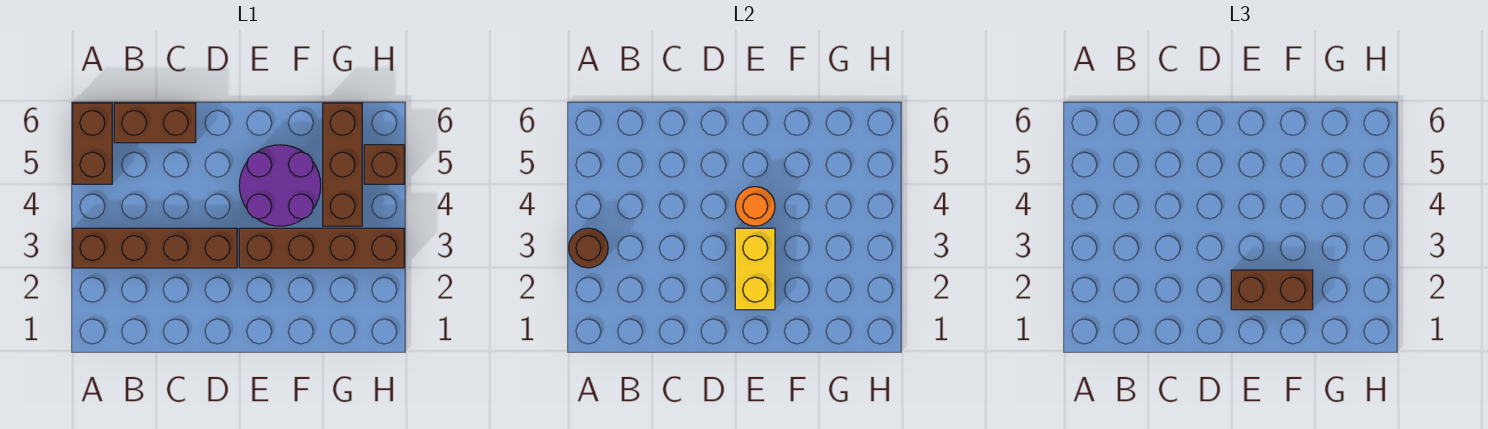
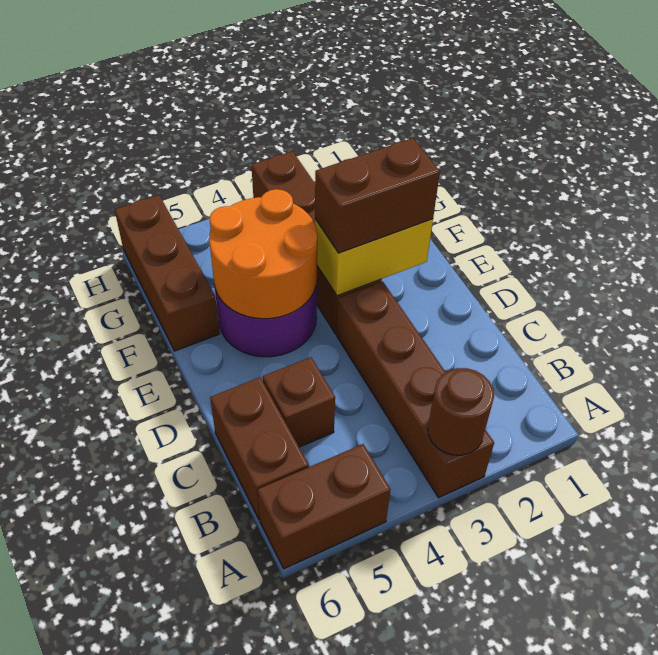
brown 1x2 brick [1231,270,1313,310] -> brown 1x2 brick turned to [315,138,440,253]
orange 1x1 round brick [735,187,775,226] -> orange 2x2 round brick [209,189,317,319]
brown 1x3 brick [323,103,362,226] -> brown 1x3 brick turned to [115,195,220,351]
brown 1x1 brick [364,145,404,184] -> brown 1x1 brick moved to [263,357,335,447]

